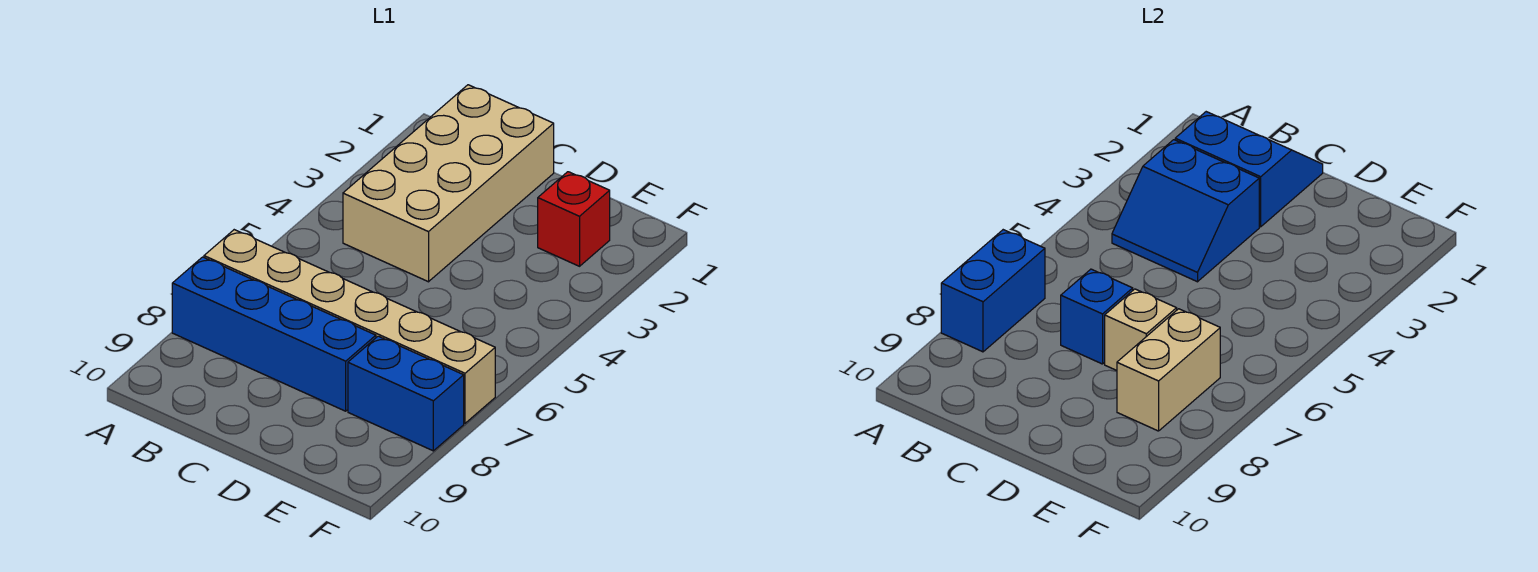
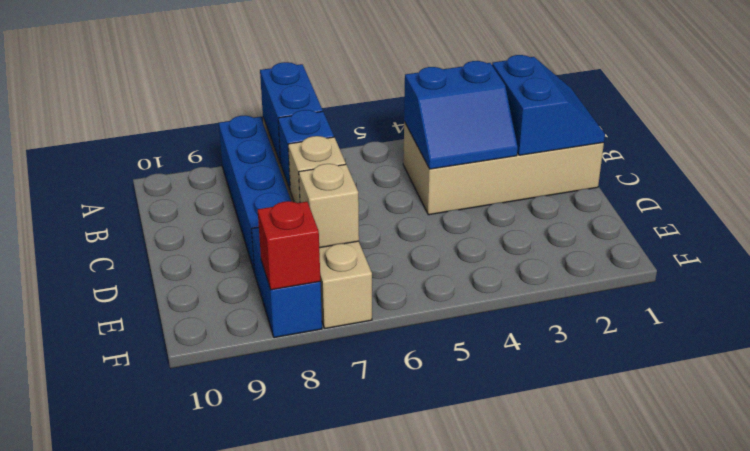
blue 1x2 brick [941,230,1045,352] -> blue 1x2 brick turned to [260,62,323,164]
blue 2x2 slope [1112,140,1259,282] -> blue 2x2 slope turned to [404,61,518,169]
red 1x1 brick [538,172,610,266] -> red 1x1 brick moved to [258,201,320,290]
tan 1x2 brick [1117,309,1220,431] -> tan 1x1 brick [299,164,359,248]

